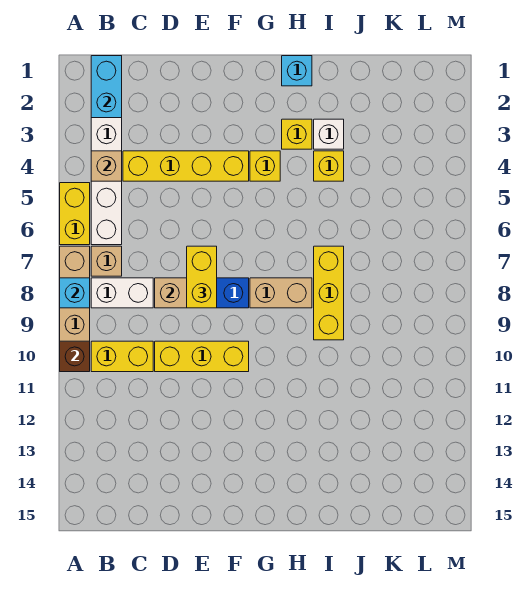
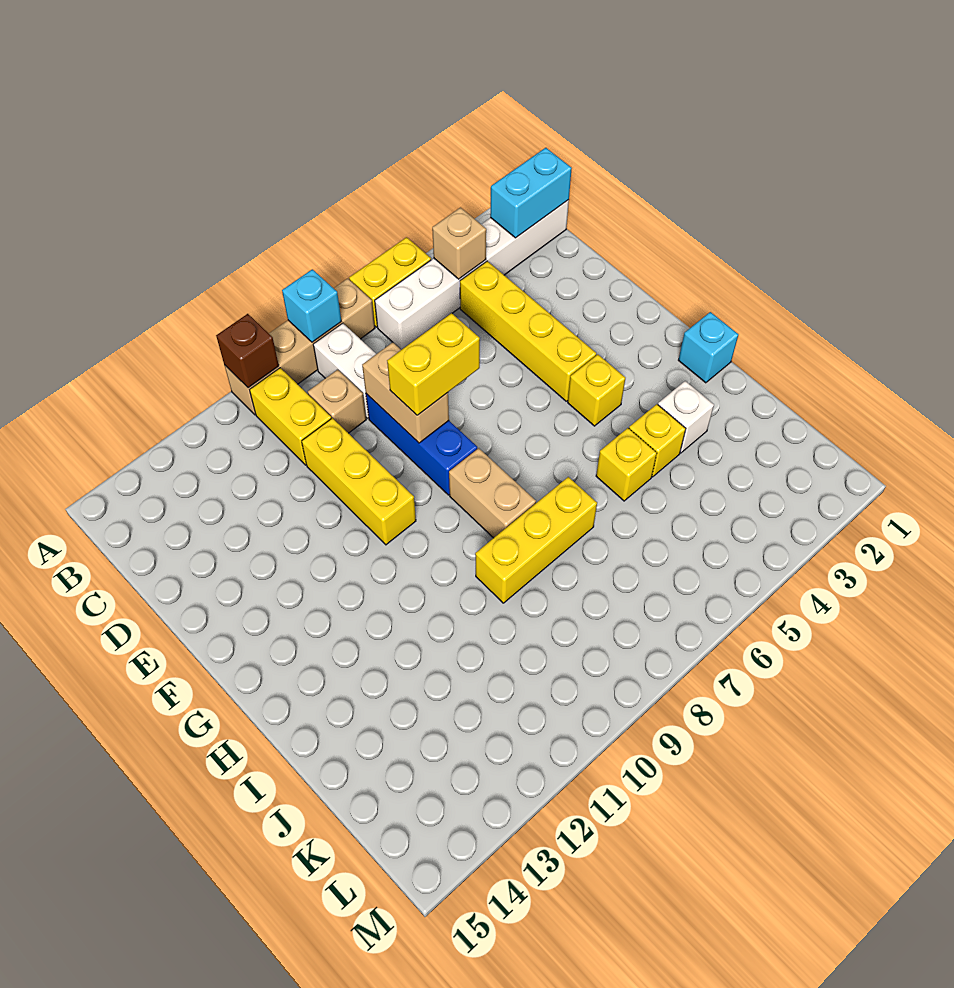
tan 1x1 brick [91,246,122,276] -> tan 1x1 brick moved to [308,370,366,433]
yellow 1x1 brick [282,119,312,149] -> yellow 1x1 brick moved to [596,428,657,501]

